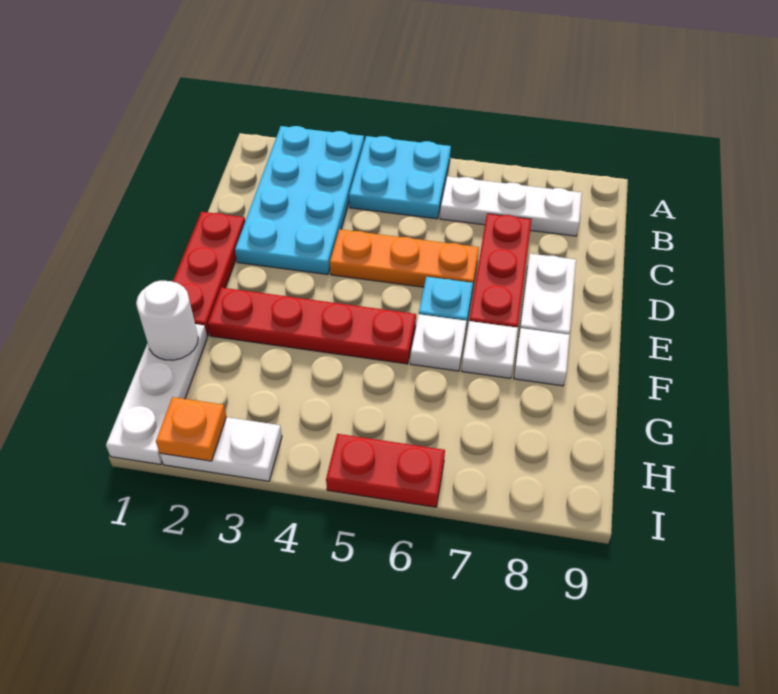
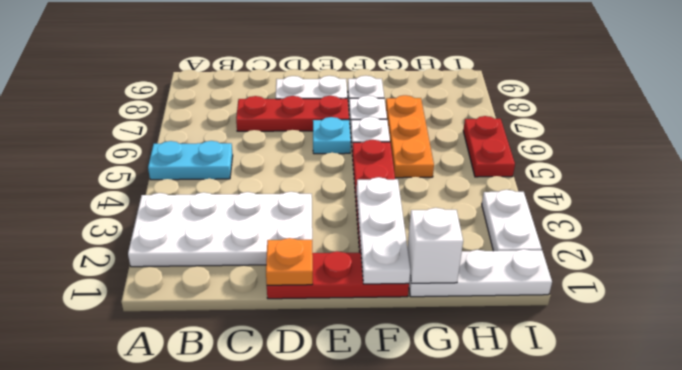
cyan 2x4 plate [235,126,364,275] -> white 2x4 plate [128,192,312,267]
cyan 2x2 plate [349,136,451,219] -> cyan 1x2 plate [148,141,233,180]
white 1x3 plate [440,176,582,236] -> white 1x3 plate moved to [357,177,410,284]
orange 1x3 plate [330,229,479,291] -> orange 1x3 plate moved to [386,95,434,178]
white 1x1 round brick [136,281,198,360] -> white 1x1 brick [408,208,463,283]
orange 1x1 plate [156,397,226,461] -> orange 1x1 plate moved to [266,238,313,285]

